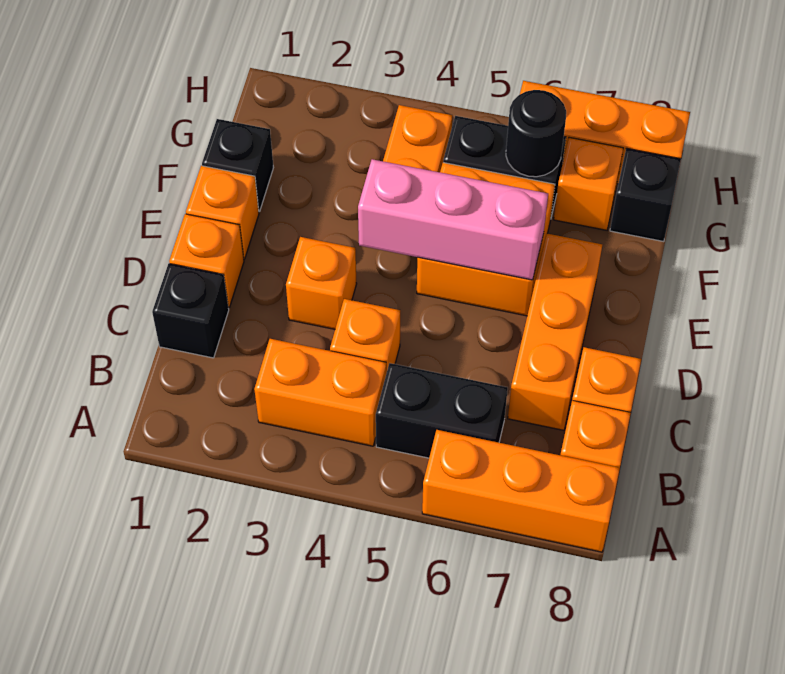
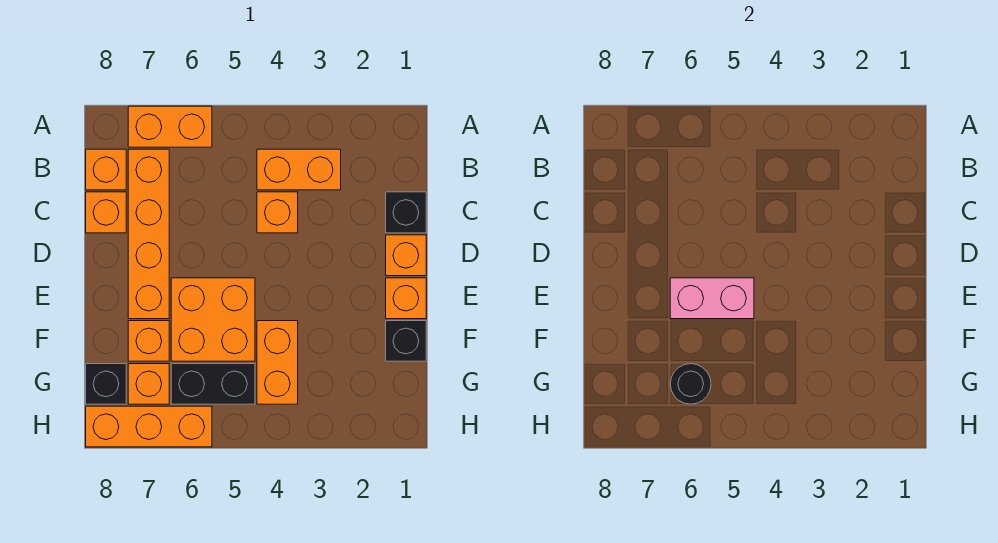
orange 1x3 brick [422,430,620,552] -> orange 1x2 brick [128,106,212,147]
black 1x2 brick [376,363,508,458] -> none
orange 1x3 brick [508,234,602,430] -> orange 1x4 brick [128,149,169,319]
orange 1x1 brick [286,237,357,329] -> orange 1x1 brick moved to [128,321,169,361]
pink 1x3 brick [358,159,548,280] -> pink 1x2 brick [670,278,754,319]

